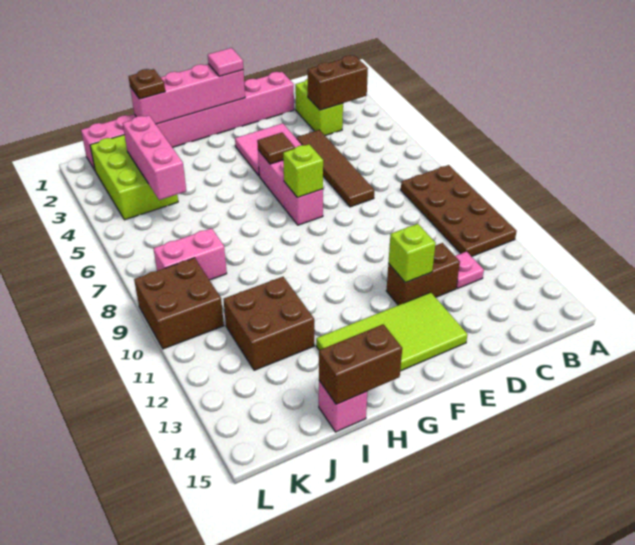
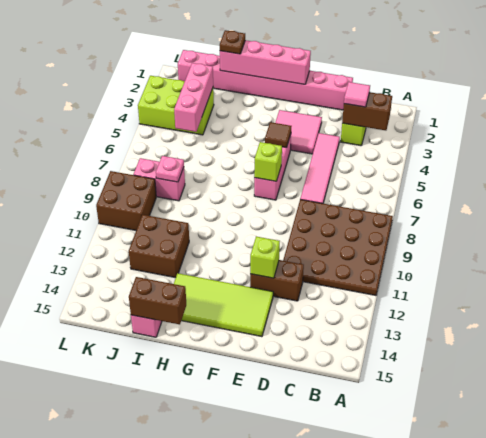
brown 2x4 plate [401,165,517,257] -> brown 4x4 plate [283,199,393,295]
pink 1x1 plate [455,251,484,289] -> pink 1x1 plate moved to [156,156,184,182]
brown 1x4 tile [296,130,374,207] -> pink 1x4 tile [300,133,340,203]
pink 1x1 tile [208,48,243,76] -> pink 1x1 tile moved to [344,82,370,107]
lime 2x3 brick [90,135,178,220] -> lime 2x3 brick turned to [138,76,214,135]

